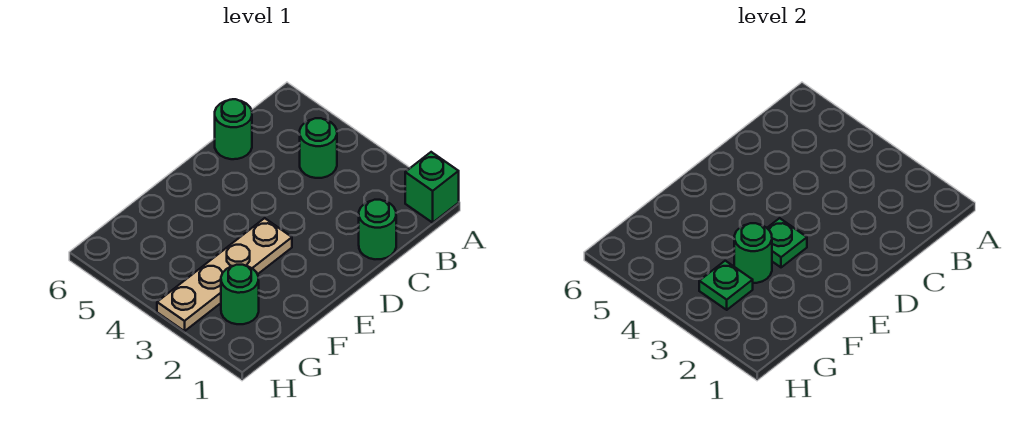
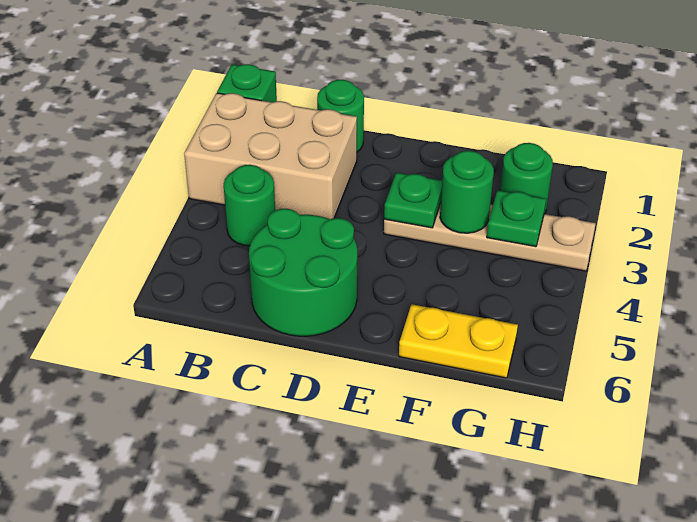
none -> tan 2x3 brick [184,93,357,219]
green 1x1 round brick [215,99,252,159] -> green 2x2 round brick [249,209,357,336]
none -> yellow 1x2 plate [399,304,518,378]

